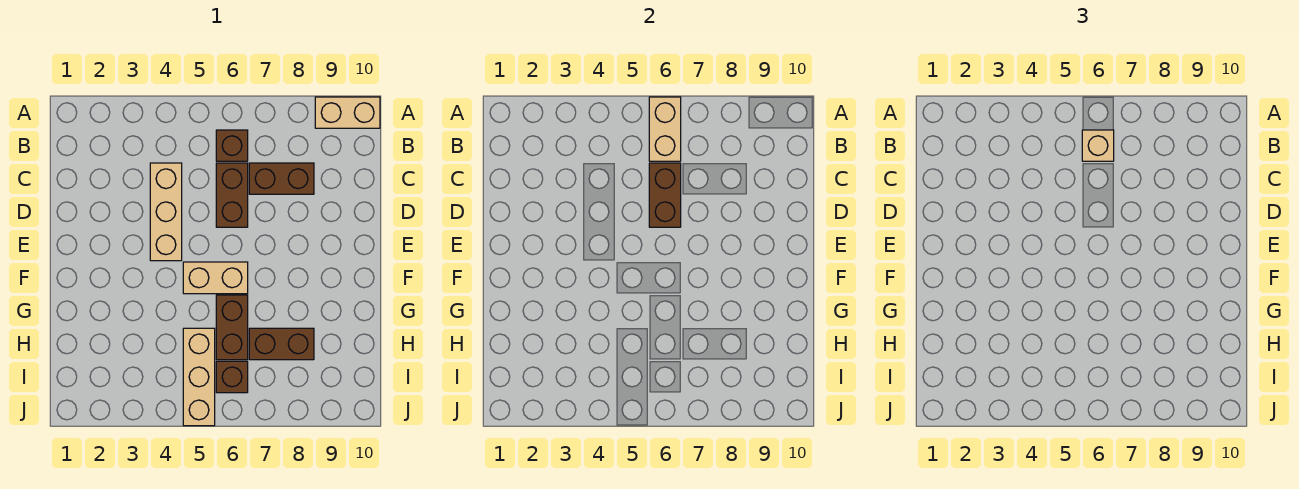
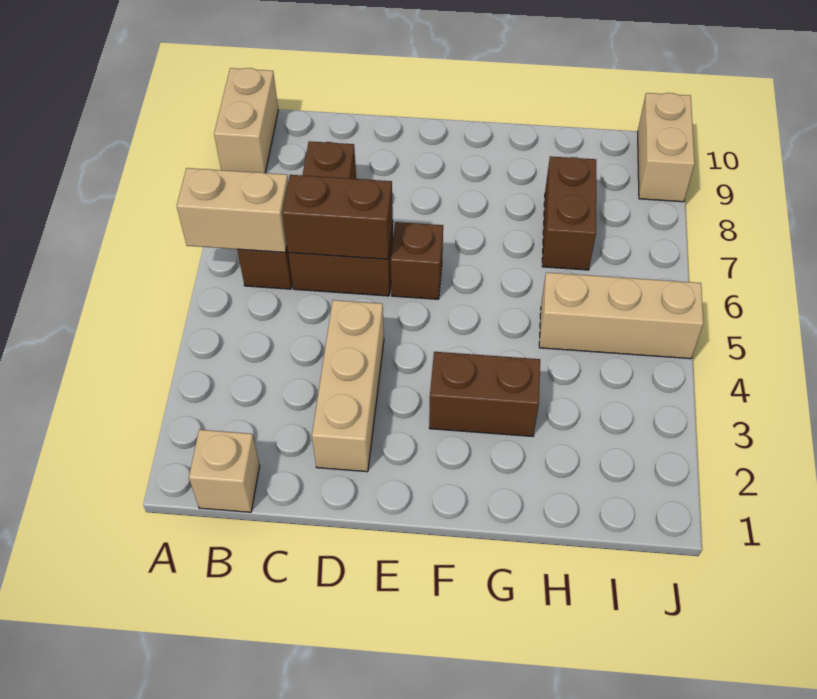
tan 1x1 brick [1082,130,1114,161] -> tan 1x1 brick moved to [189,430,260,512]
tan 1x3 brick [150,163,182,261] -> tan 1x3 brick turned to [312,300,384,472]
tan 1x2 brick [183,262,248,294] -> tan 1x2 brick moved to [638,93,695,202]
brown 1x2 brick [216,295,248,360] -> brown 1x2 brick moved to [429,352,540,436]
brown 1x1 brick [216,361,248,393] -> brown 1x1 brick moved to [391,222,443,299]

